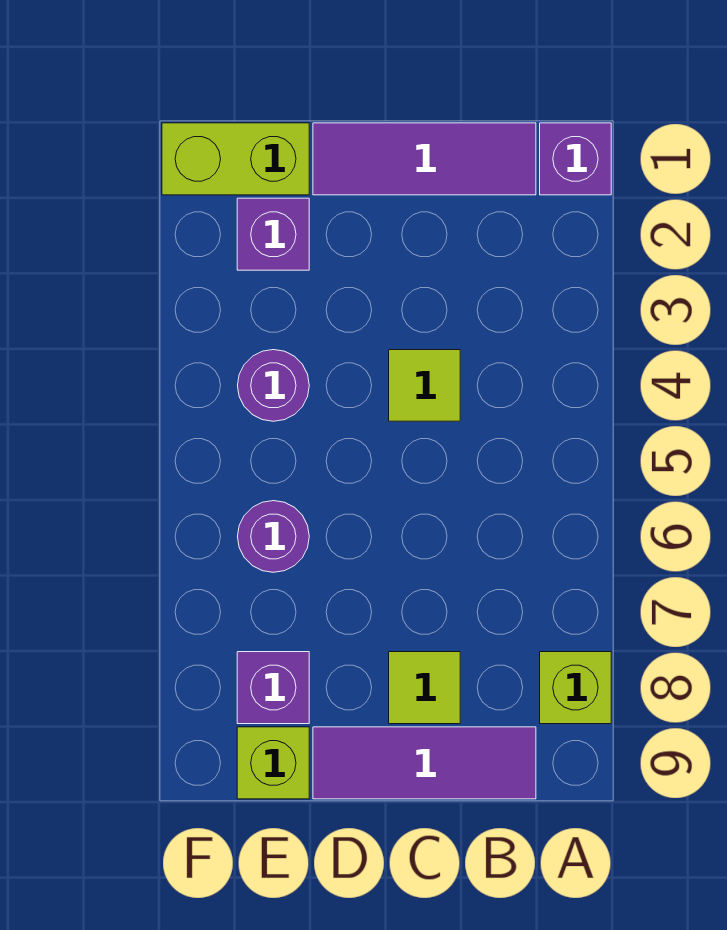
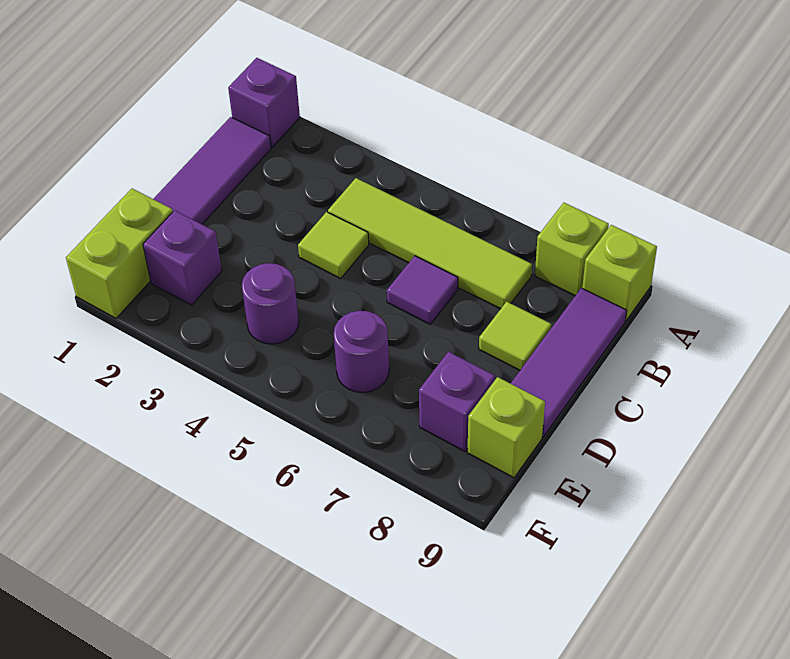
none -> lime 1x1 brick [582,225,657,321]
none -> lime 1x4 tile [328,178,532,309]
none -> purple 1x1 tile [387,256,458,324]

